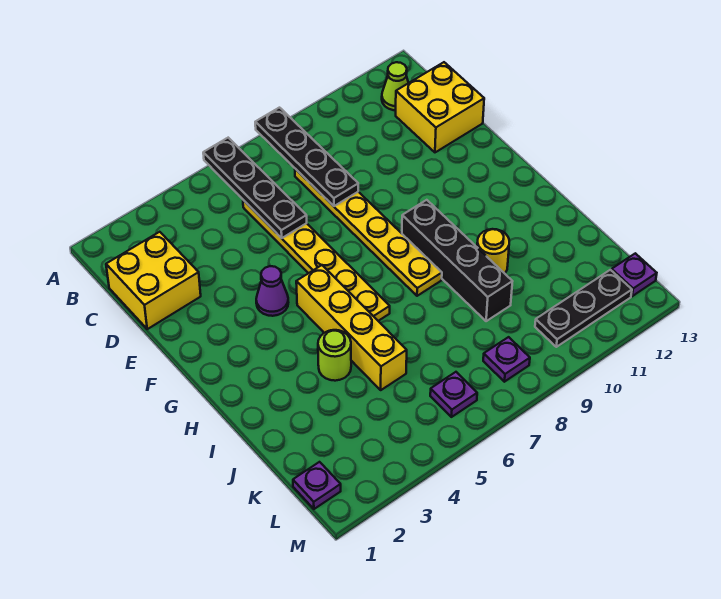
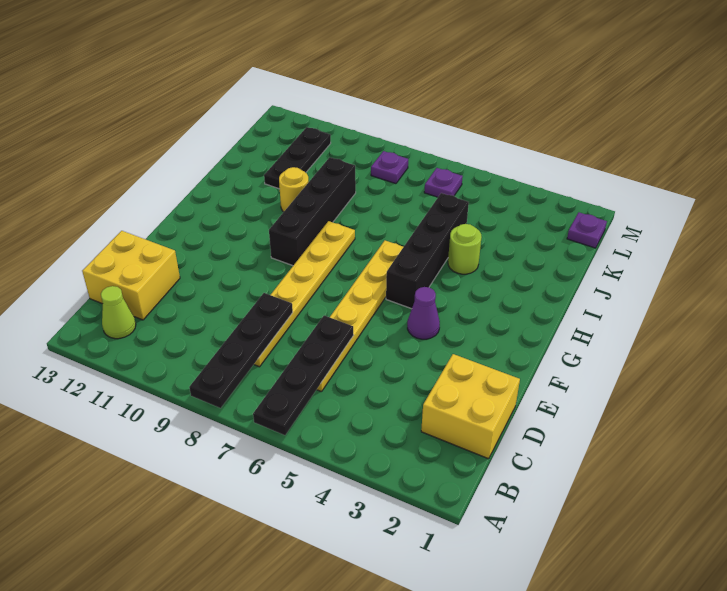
yellow 1x4 brick [296,265,407,390] -> black 1x4 brick [386,193,469,309]
black 1x3 plate [535,270,632,347] -> black 1x3 plate turned to [264,127,331,189]
purple 1x1 plate [611,253,657,296] -> none

